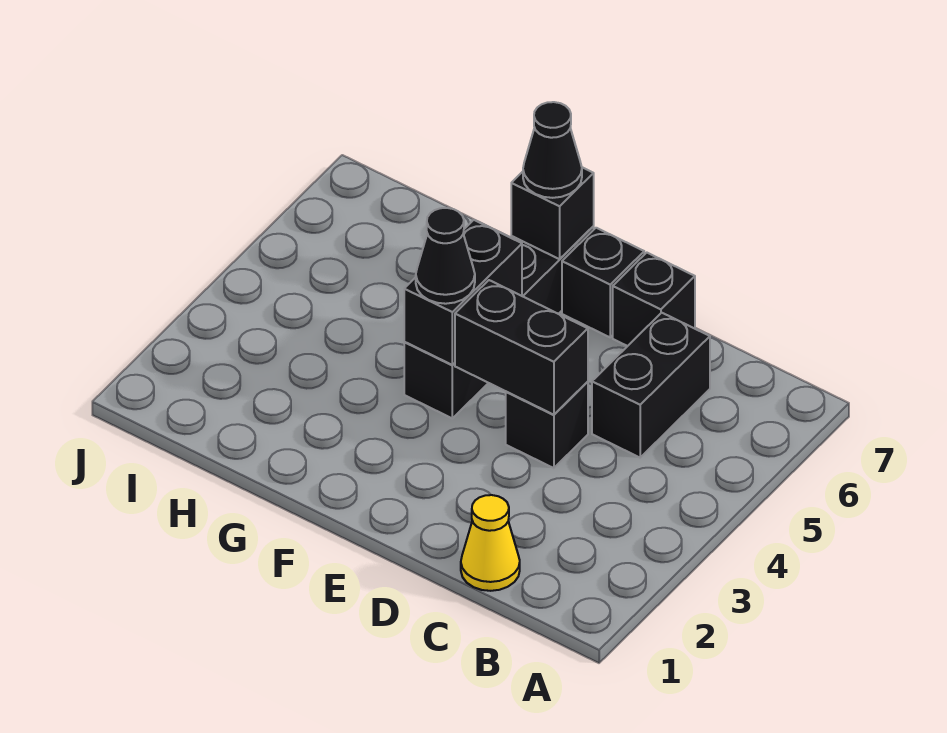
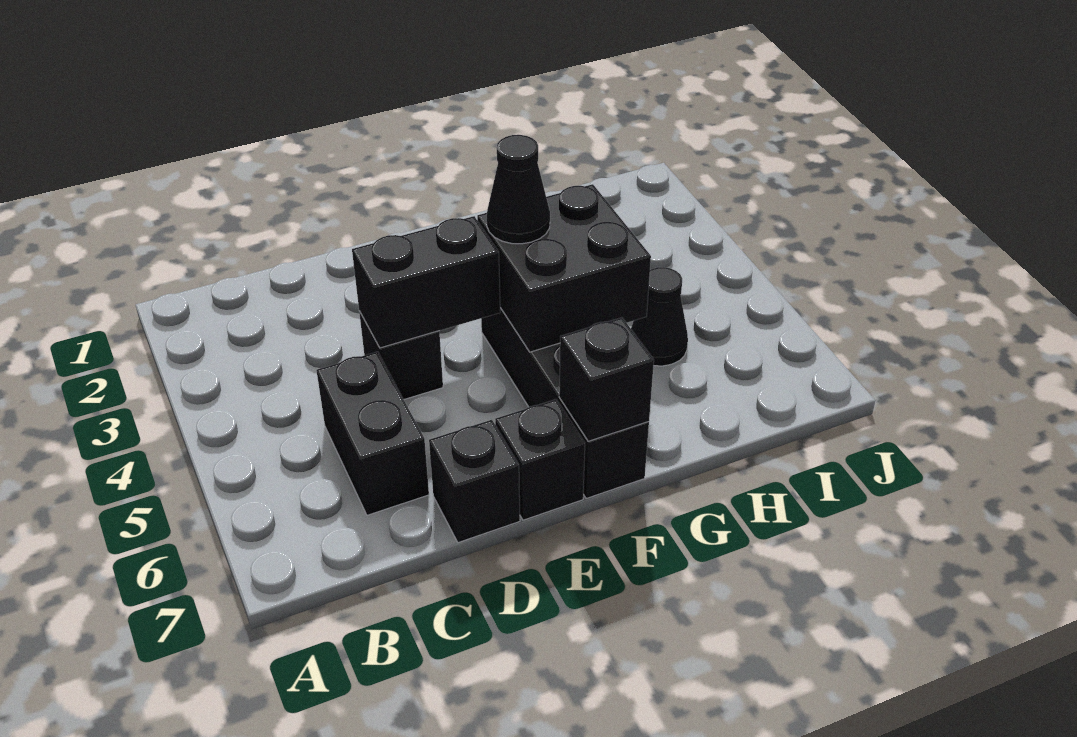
yellow 1x1 cone [461,495,520,591] -> none
black 1x2 brick [404,220,522,365] -> black 2x2 brick [477,184,651,352]
black 1x1 cone [523,102,582,198] -> black 1x1 cone moved to [631,267,688,366]

